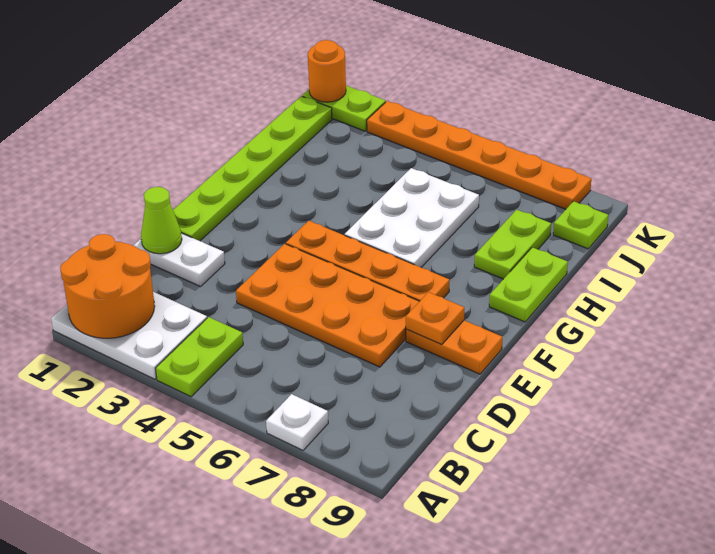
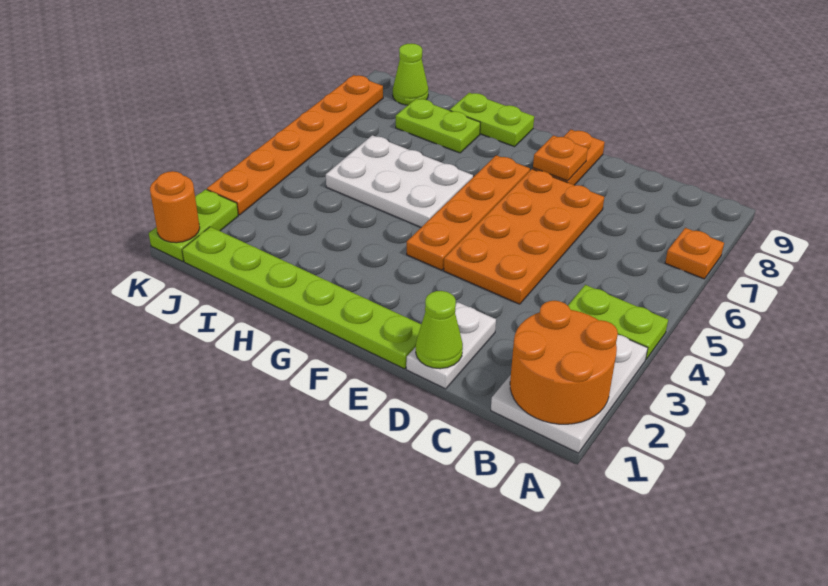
white 1x1 plate [266,394,328,450] -> orange 1x1 plate [665,228,724,279]
lime 1x1 plate [553,201,608,249] -> lime 1x1 cone [393,43,428,105]

